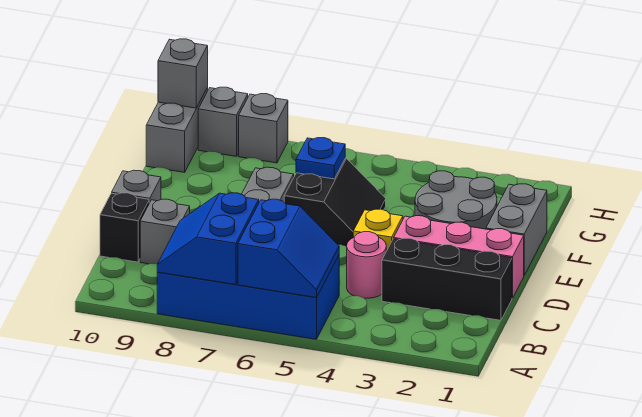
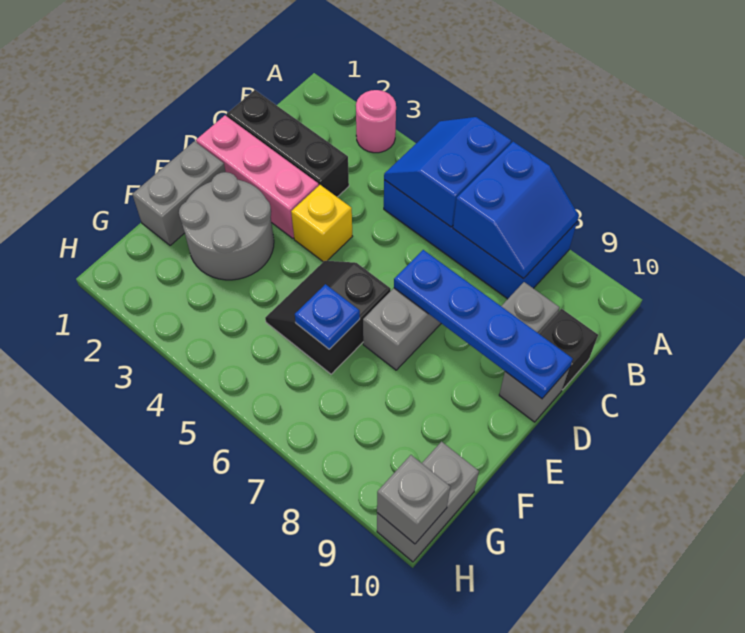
pink 1x1 round brick [347,232,386,298] -> pink 1x1 round brick moved to [356,90,396,153]
none -> blue 1x4 plate [394,250,573,399]
grey 1x1 brick [239,94,288,163] -> none
grey 1x1 brick [198,87,248,156] -> none

